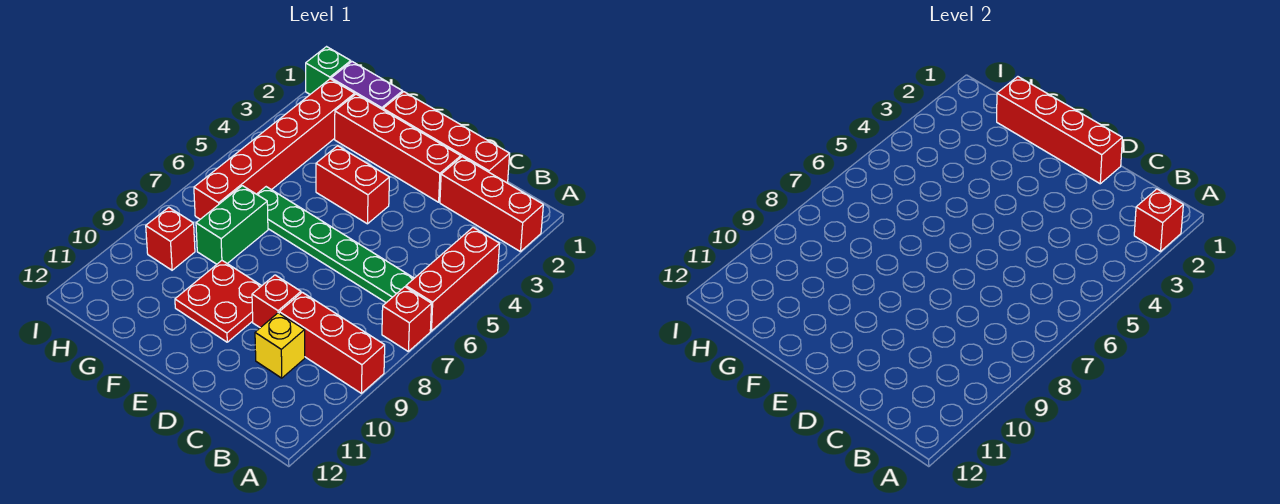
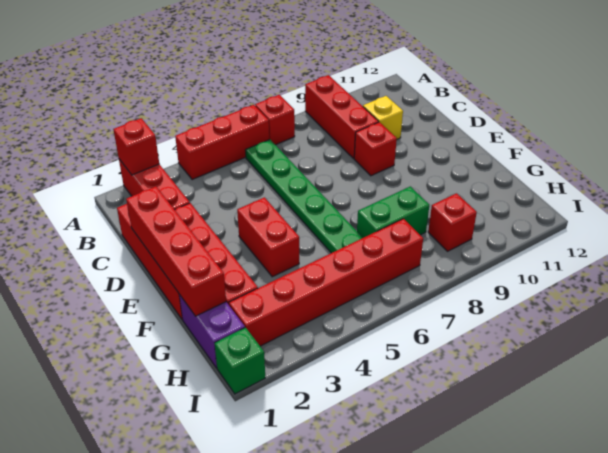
red 2x2 plate [175,261,261,342] -> none

